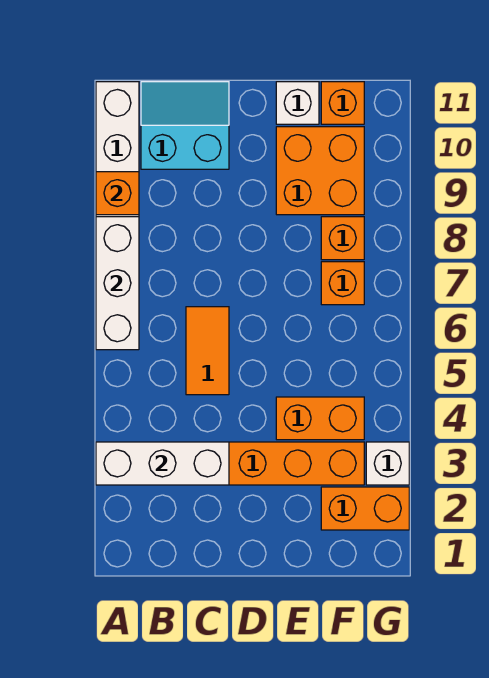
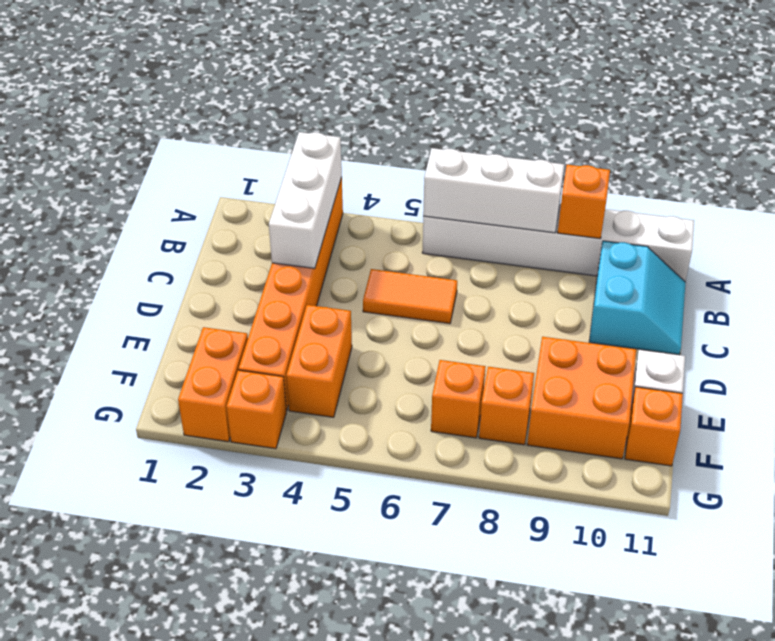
white 1x1 brick [366,442,409,485] -> orange 1x1 brick [226,370,286,449]

